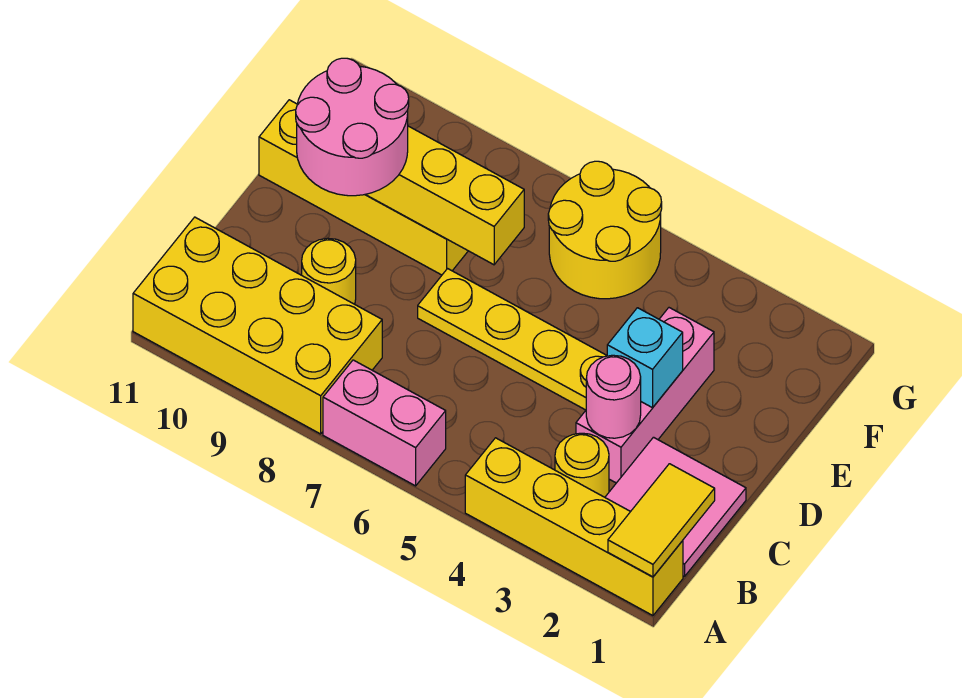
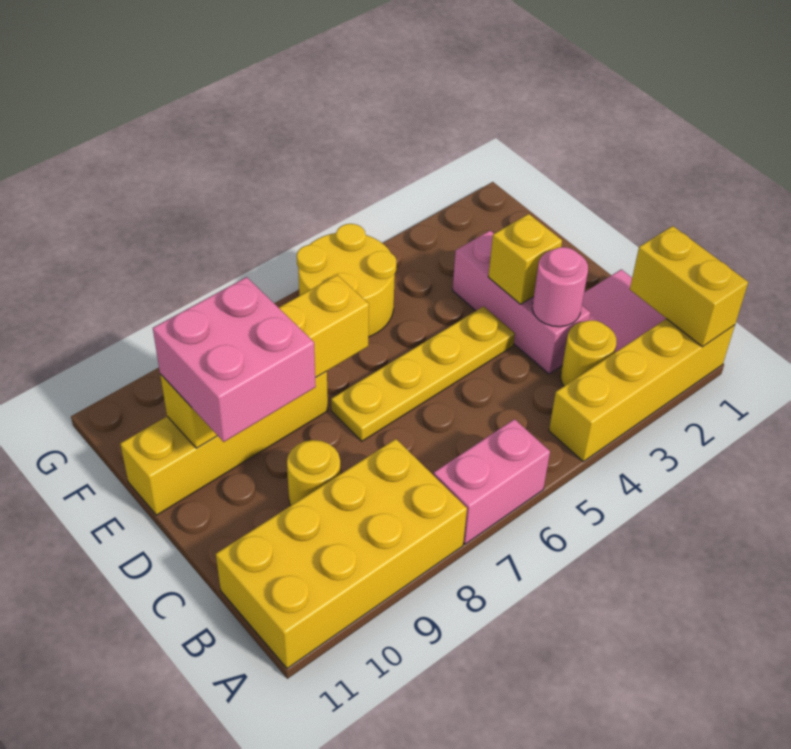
yellow 1x2 tile [608,464,715,577] -> yellow 1x2 brick [630,226,748,347]
cyan 1x1 brick [607,308,683,408] -> yellow 1x1 brick [488,214,562,304]
pink 2x2 round brick [296,58,409,196] -> pink 2x2 brick [153,277,316,442]

